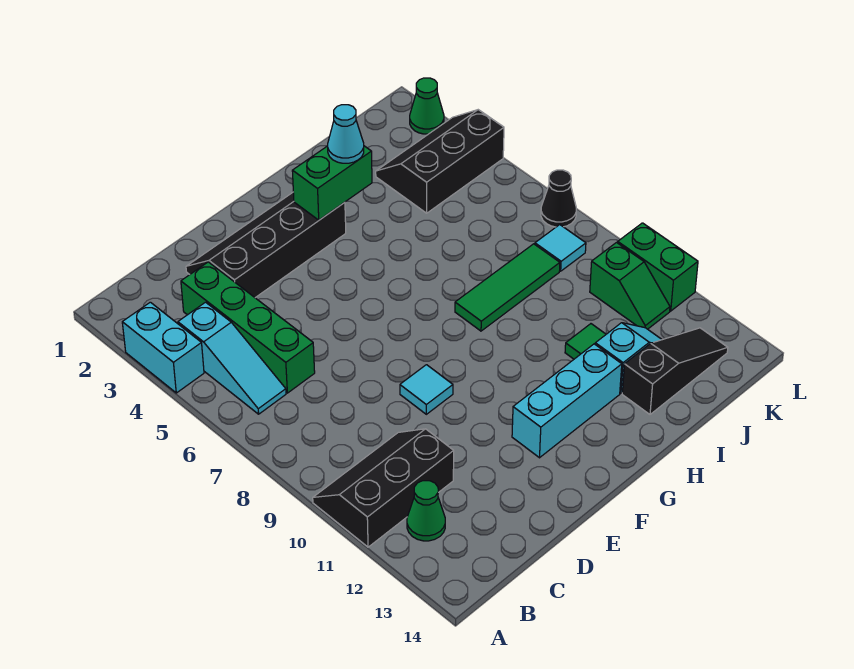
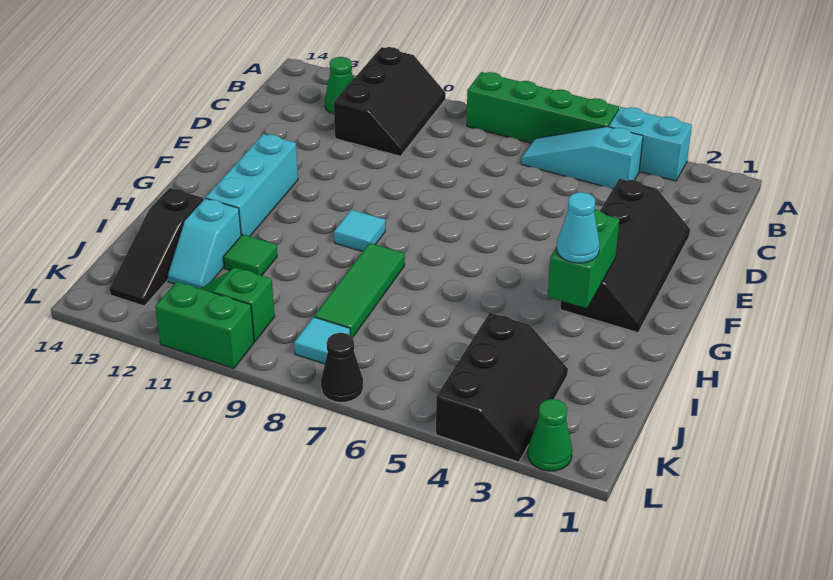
green 1x4 brick [181,262,315,393] -> green 1x4 brick moved to [467,72,619,143]
cyan 1x1 tile [400,365,453,414] -> cyan 1x1 tile moved to [334,210,385,252]

